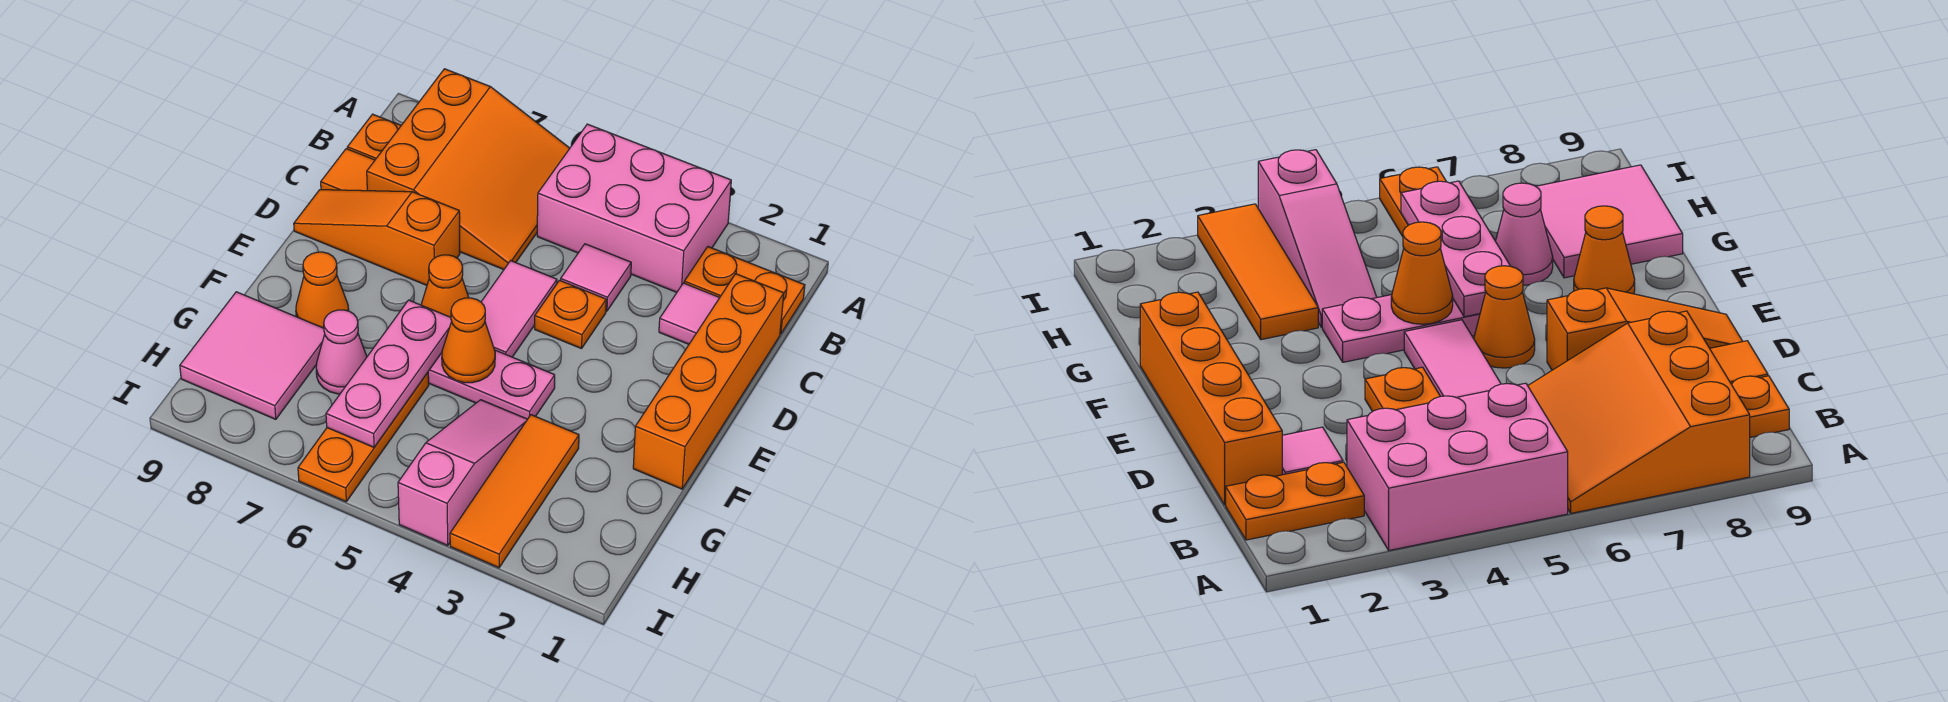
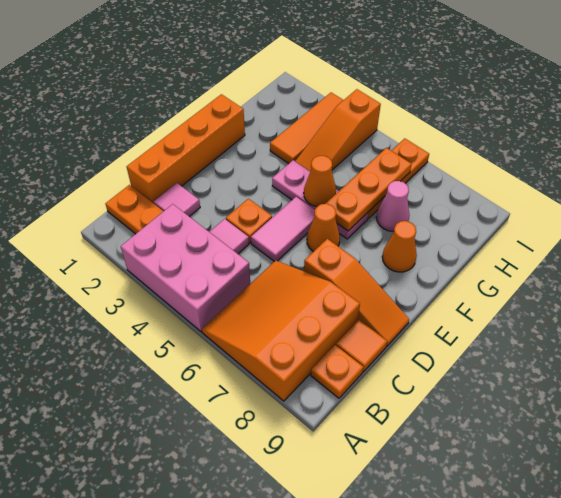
pink 1x3 plate [326,300,452,447] -> orange 1x3 plate [325,148,412,231]
pink 1x3 slope [398,400,527,545] -> orange 1x3 slope [295,89,381,171]
pink 2x2 tile [180,292,325,419] -> none

